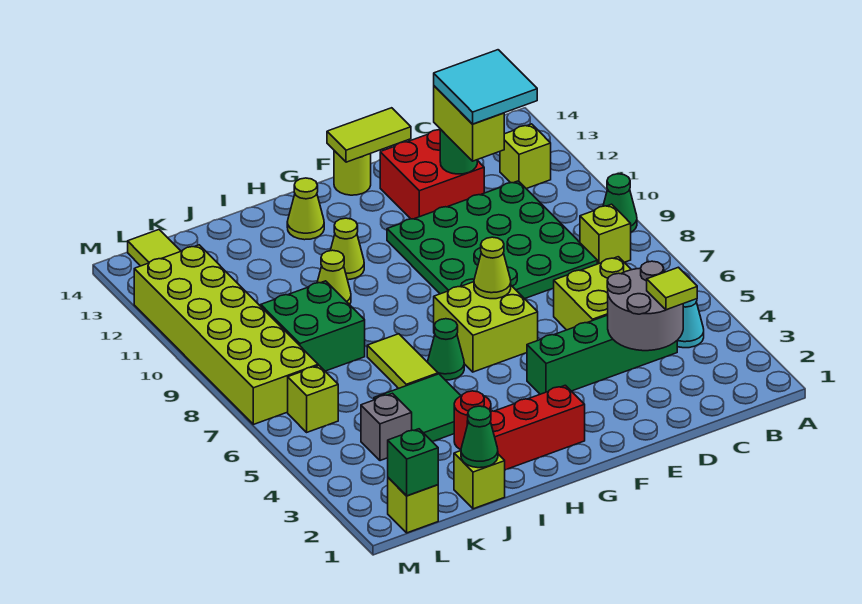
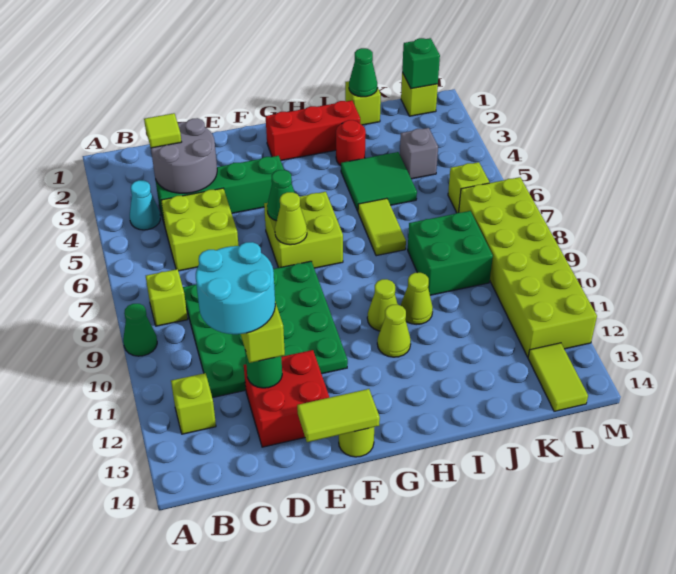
cyan 2x2 tile [434,50,537,124] -> cyan 2x2 round brick [196,242,275,334]
green 1x1 cone [428,319,464,380] -> green 1x1 cone moved to [267,170,295,221]
lime 1x1 cone [287,178,324,240] -> lime 1x1 cone moved to [367,279,398,331]

